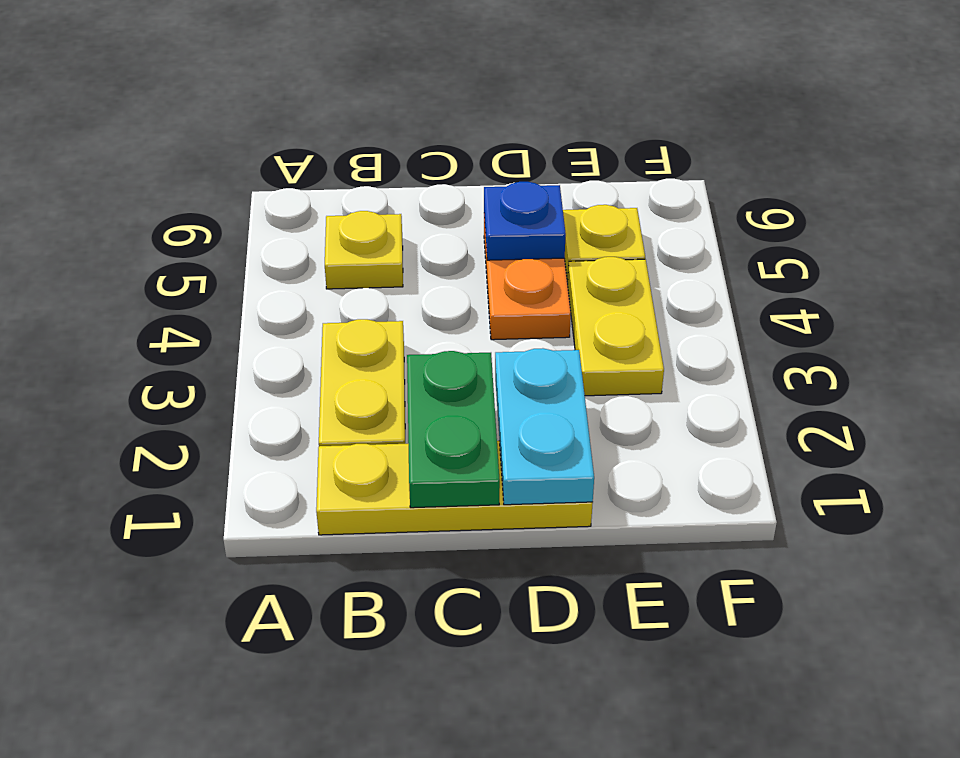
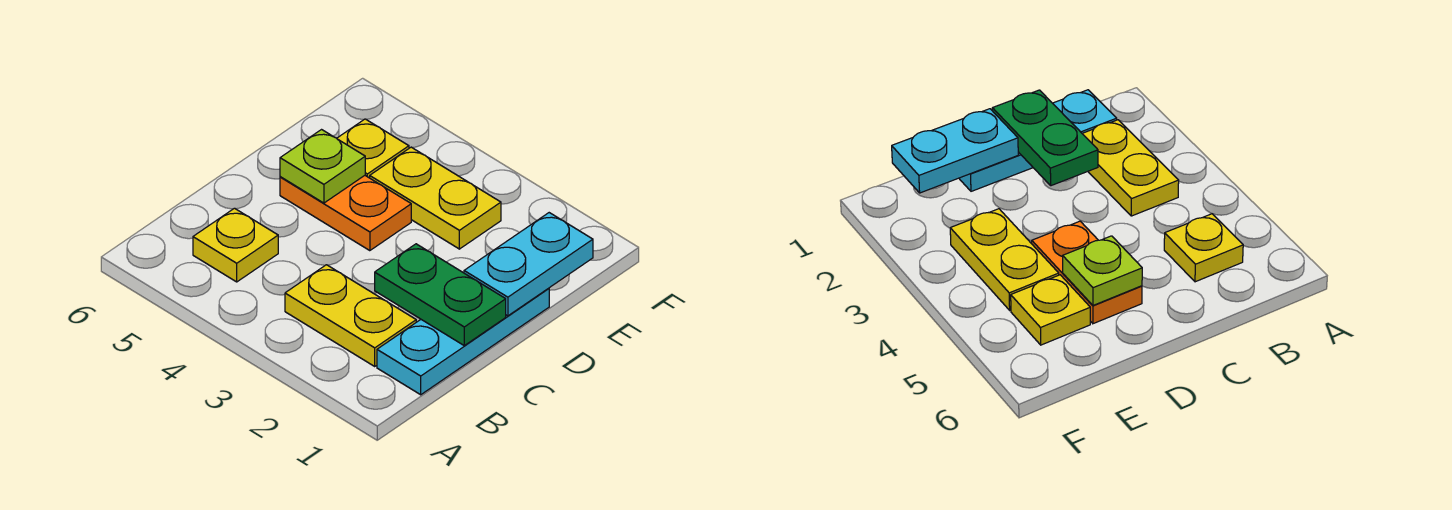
yellow 1x3 plate [316,441,593,535] -> cyan 1x3 plate [377,288,549,395]
cyan 1x2 plate [495,348,594,505] -> cyan 1x2 plate turned to [464,213,593,316]
blue 1x1 plate [484,182,566,260] -> lime 1x1 plate [280,130,365,203]

